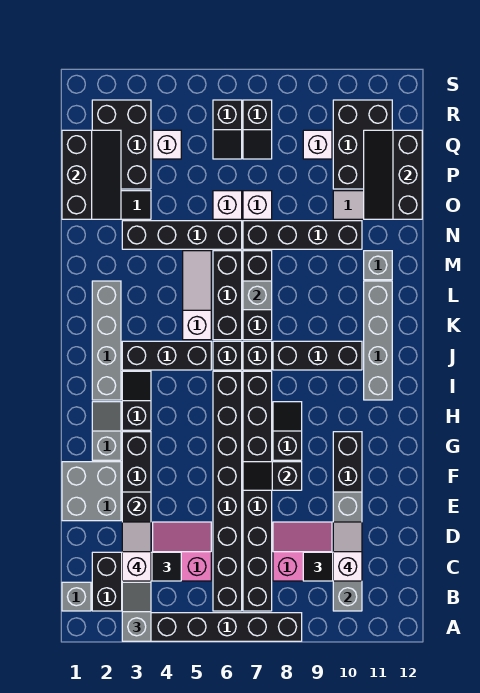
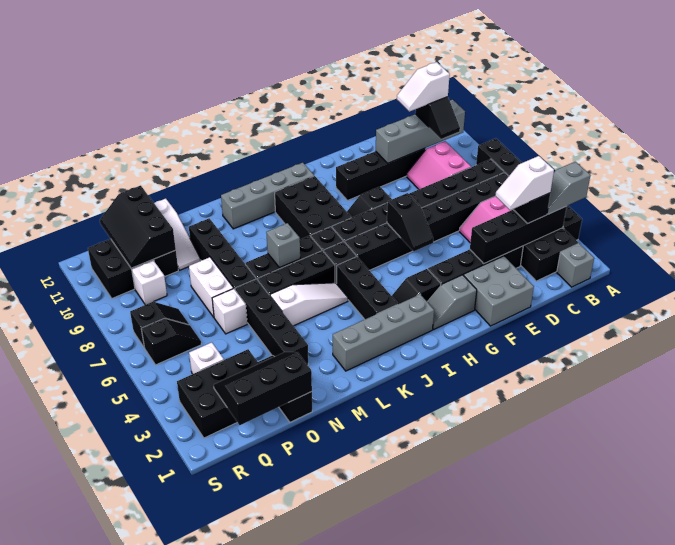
black 1x2 slope [243,462,302,490] -> black 1x2 slope moved to [387,193,433,252]
black 1x3 brick [273,341,362,370] -> black 2x3 brick [275,176,351,239]
white 1x3 slope [183,251,211,340] -> white 1x3 slope turned to [270,283,348,326]
grey 1x1 brick [364,251,392,280] -> none
white 1x1 brick [243,191,272,219] -> white 1x2 brick [189,257,233,317]
black 2x3 slope [364,130,422,219] -> black 2x3 slope turned to [100,186,176,268]

